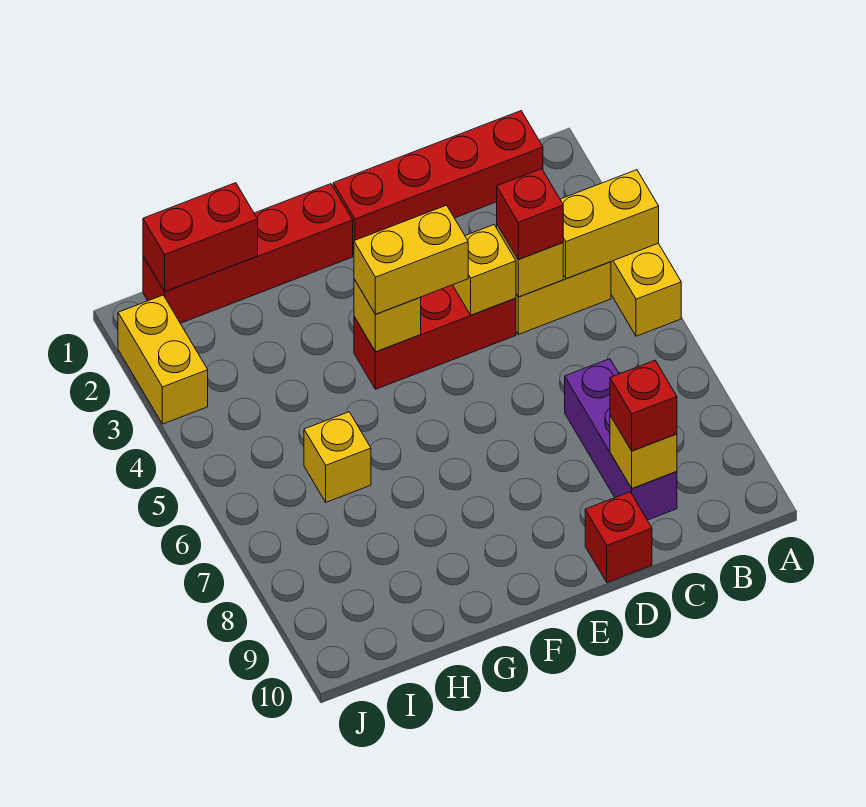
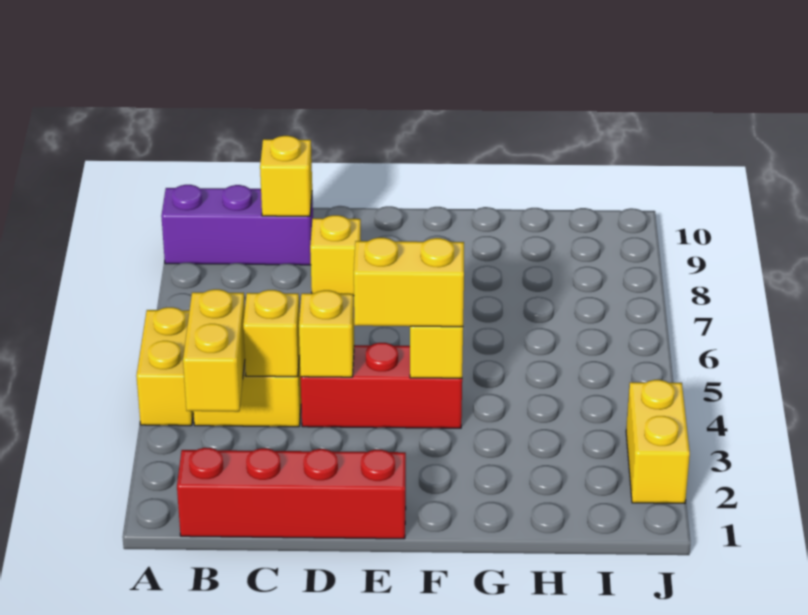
yellow 1x2 brick [560,170,659,279] -> yellow 1x2 brick turned to [183,289,245,412]
red 1x1 brick [497,169,563,260] -> none
purple 1x3 brick [565,359,677,520] -> purple 1x3 brick turned to [161,185,313,265]
red 1x1 brick [610,360,677,451] -> none
red 1x1 brick [585,492,652,583] -> none
red 1x4 brick [143,184,353,323] -> none
red 1x2 brick [143,183,258,292] -> none
yellow 1x1 brick [304,412,371,502] -> yellow 1x1 brick moved to [310,215,361,296]

